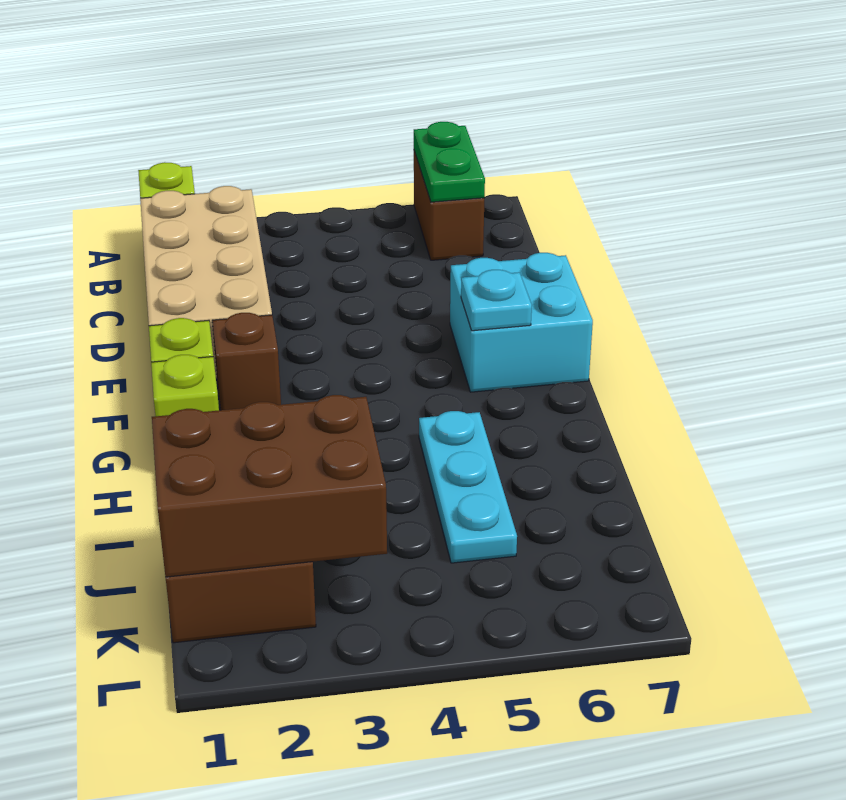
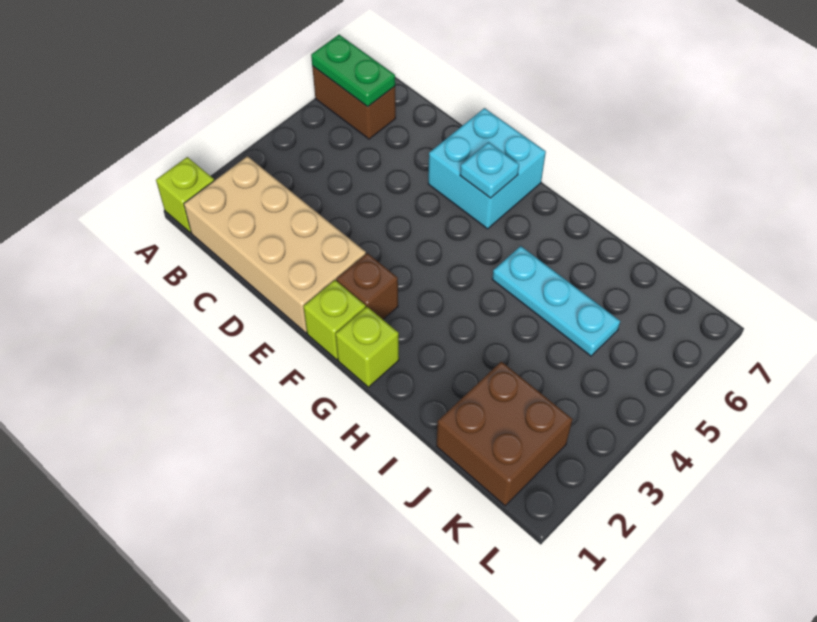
brown 2x3 brick [152,395,387,577] -> none

